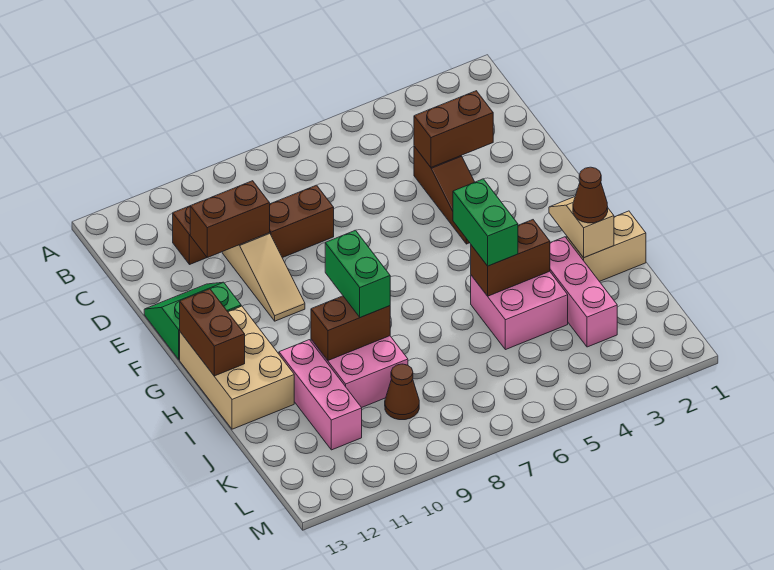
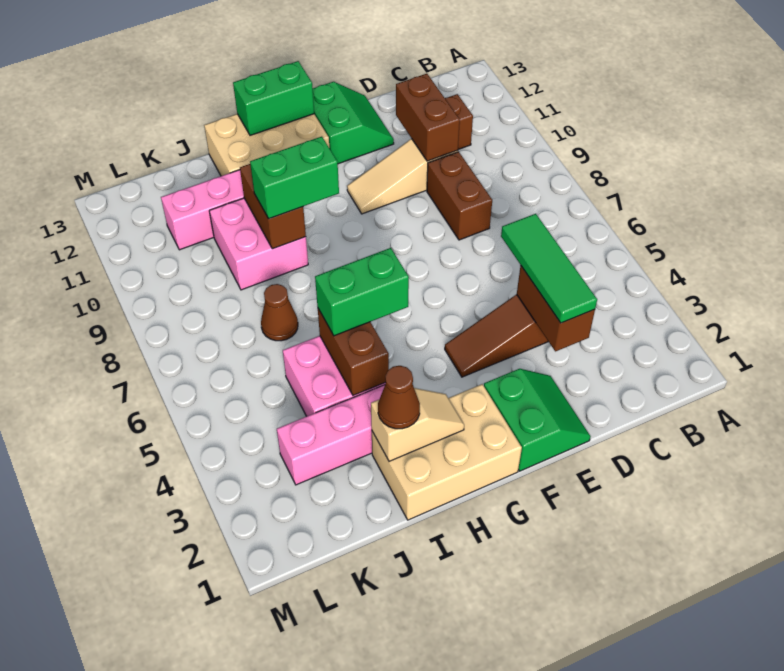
none -> green 1x3 tile [501,214,597,323]
none -> green 2x2 slope [484,369,590,471]
brown 1x2 brick [180,289,245,376] -> green 1x2 brick [233,61,314,135]
tan 1x2 brick [567,211,646,282] -> tan 2x3 brick [372,384,522,520]
brown 1x1 cone [385,364,419,420] -> brown 1x1 cone moved to [261,284,298,341]

